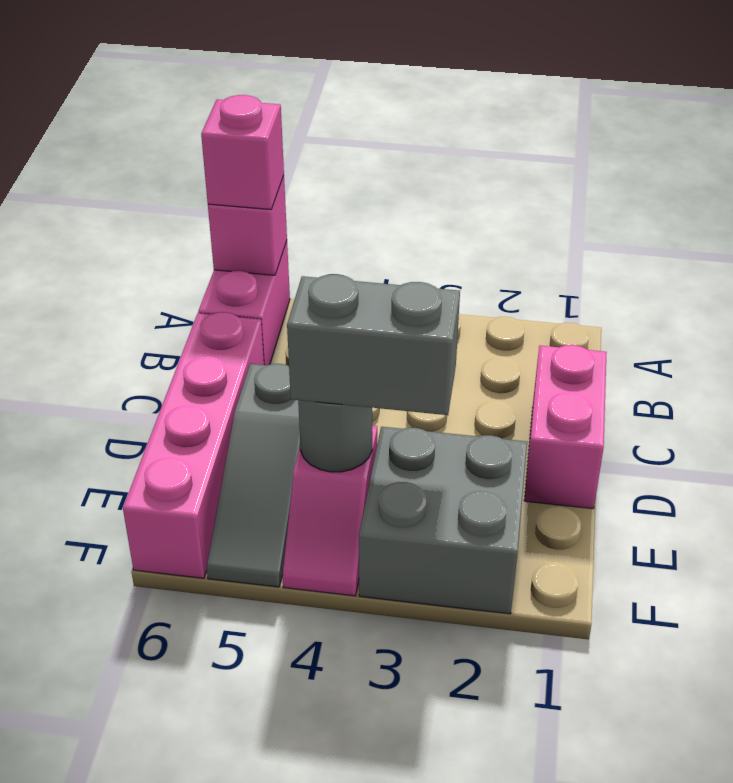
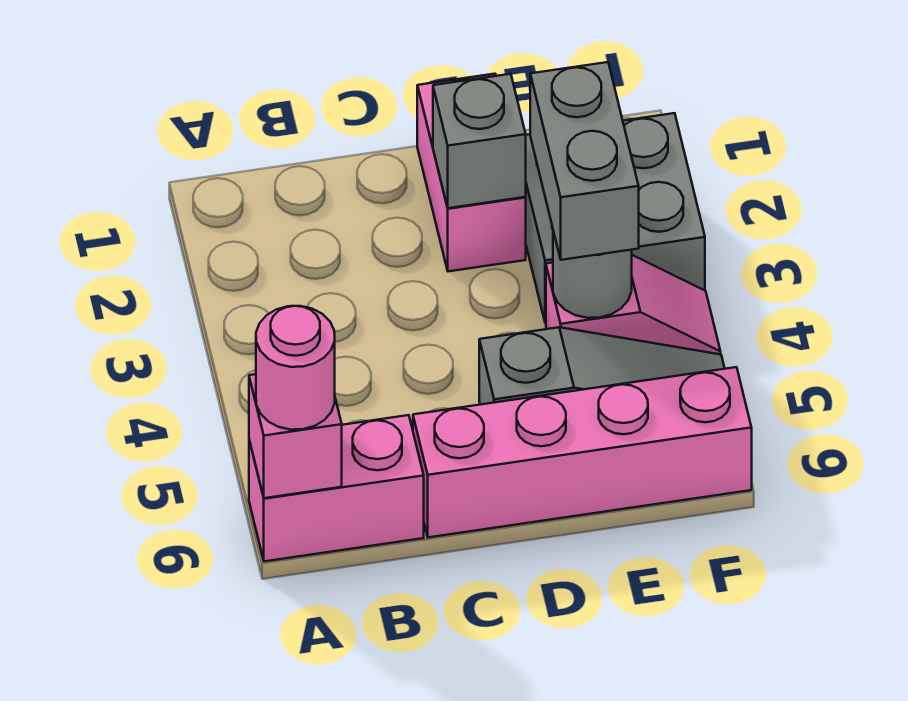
pink 1x1 brick [201,95,284,209] -> pink 1x1 round brick [256,306,335,430]
pink 1x2 brick [524,345,607,509] -> pink 1x2 brick turned to [417,74,526,271]
none -> grey 1x1 brick [433,74,526,208]

